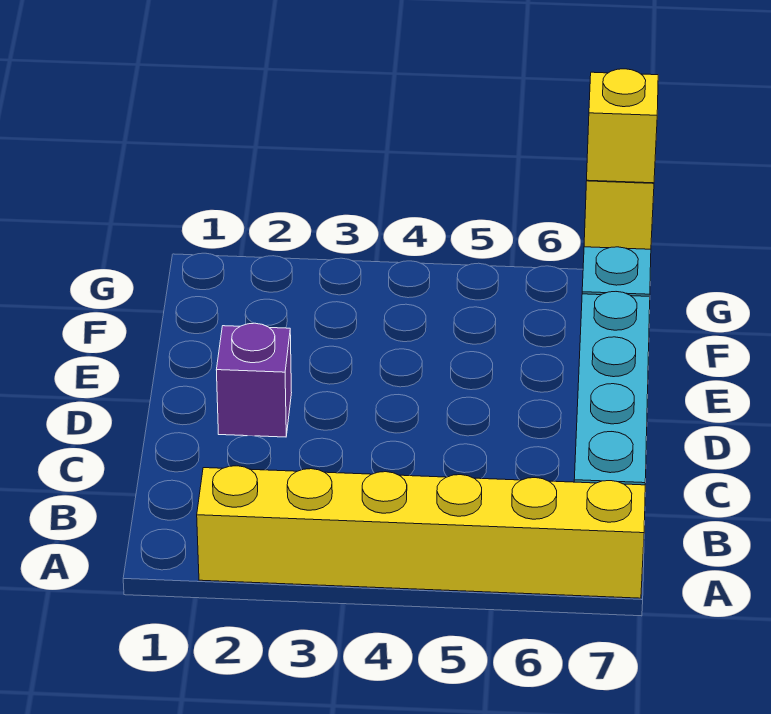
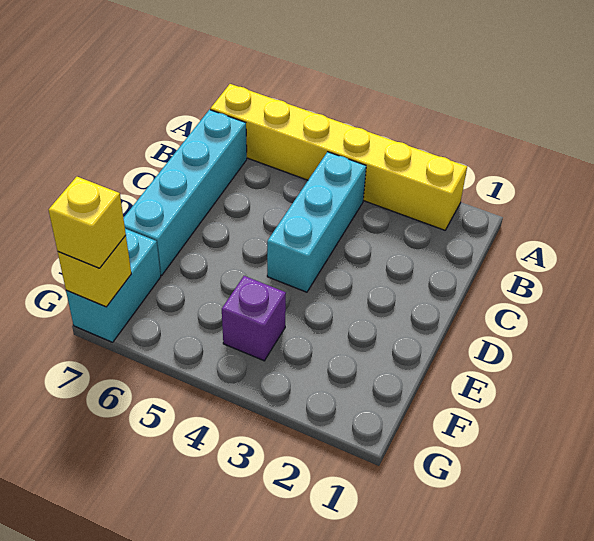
none -> cyan 1x3 brick [267,152,366,292]
purple 1x1 brick [217,323,292,437] -> purple 1x1 brick moved to [222,276,286,361]

